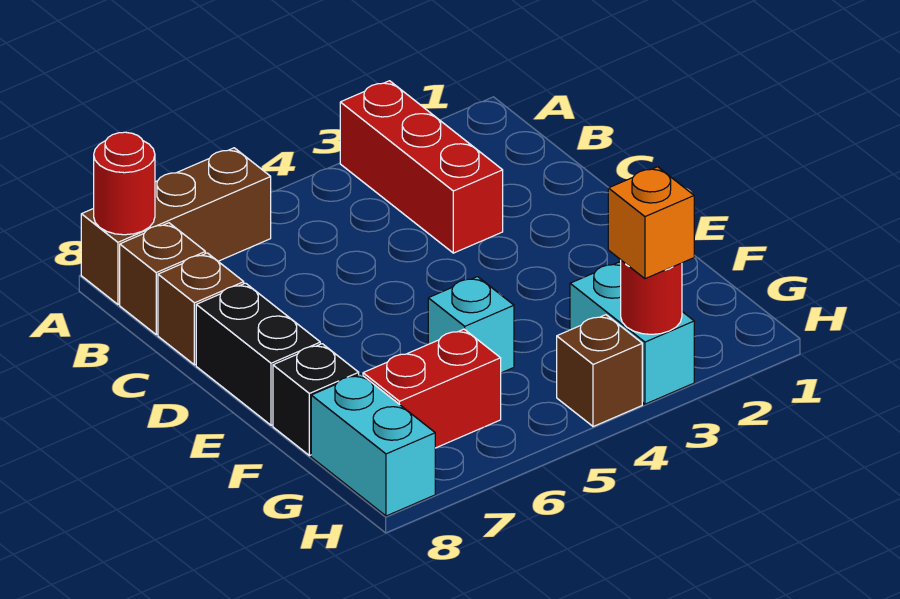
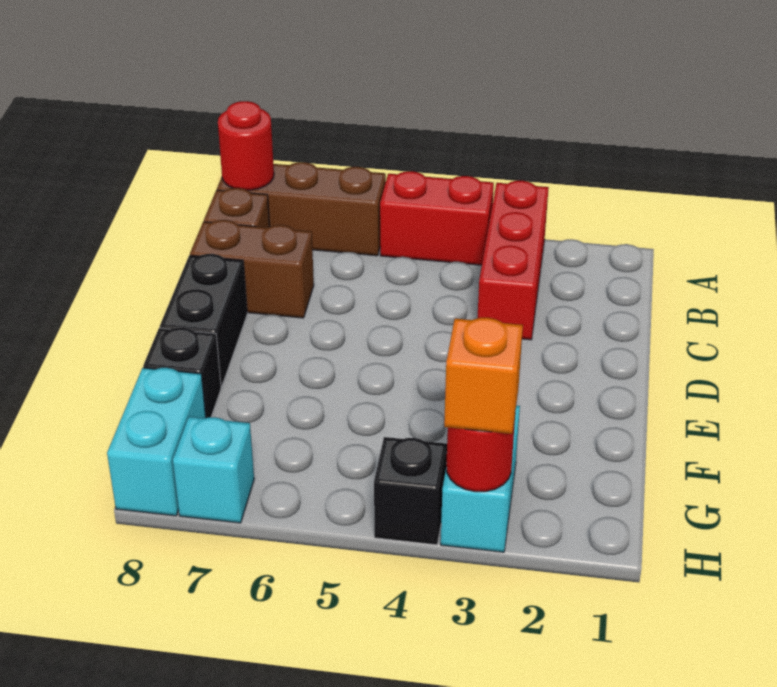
brown 1x1 brick [158,253,244,365] -> brown 1x2 brick [190,220,314,318]
cyan 1x1 brick [428,277,514,373] -> cyan 1x1 brick moved to [173,417,254,523]
red 1x2 brick [363,329,501,448] -> red 1x2 brick moved to [380,171,494,265]
brown 1x1 brick [557,315,642,427] -> black 1x1 brick [374,437,447,545]

